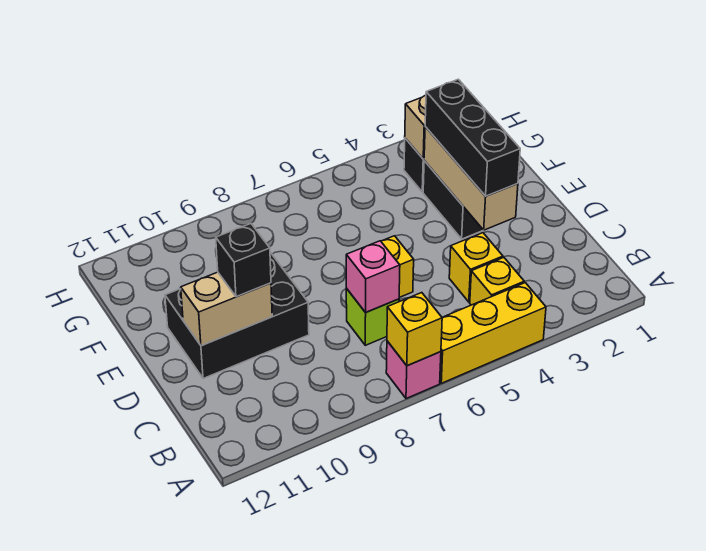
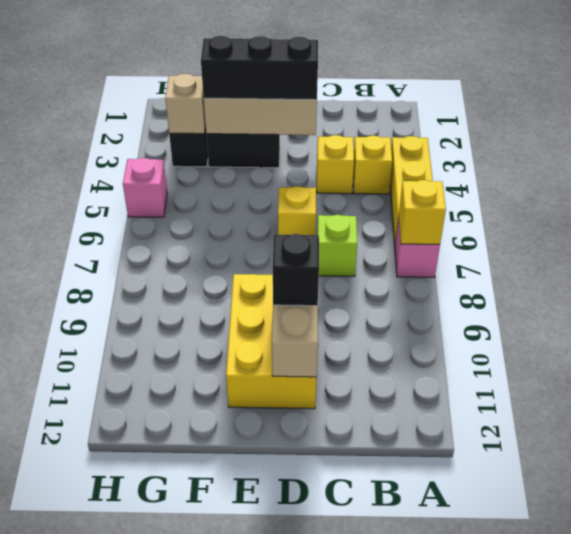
pink 1x1 brick [346,241,400,312] -> pink 1x1 brick moved to [123,158,167,217]
black 2x3 brick [165,253,309,379] -> yellow 2x3 brick [226,274,316,409]

